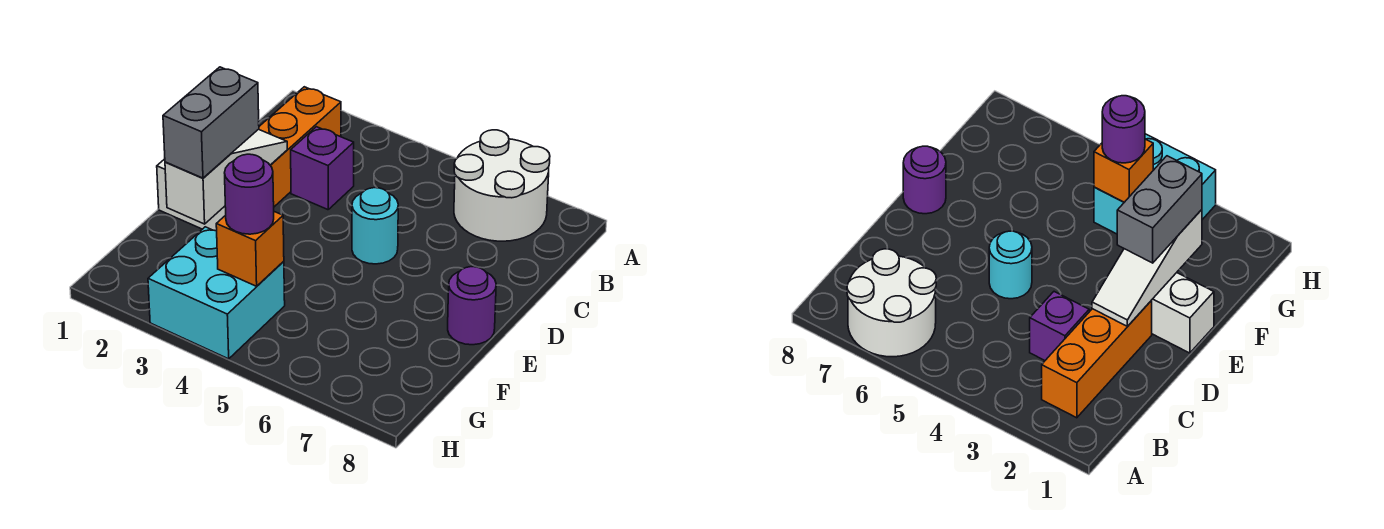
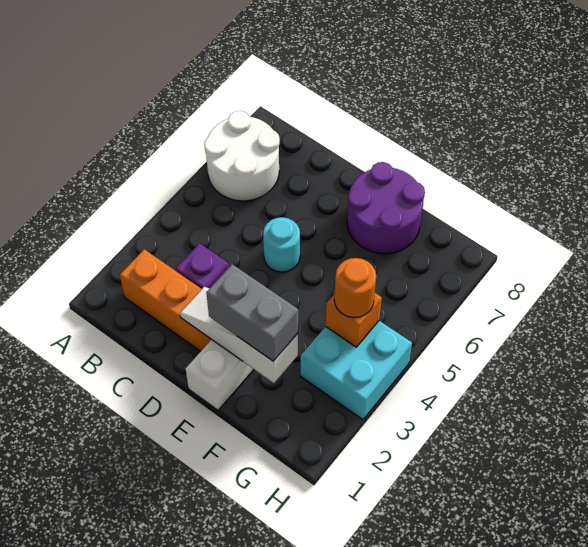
purple 1x1 round brick [448,267,496,345] -> purple 2x2 round brick [347,162,425,254]
purple 1x1 round brick [225,154,274,234] -> orange 1x1 round brick [334,258,376,317]

